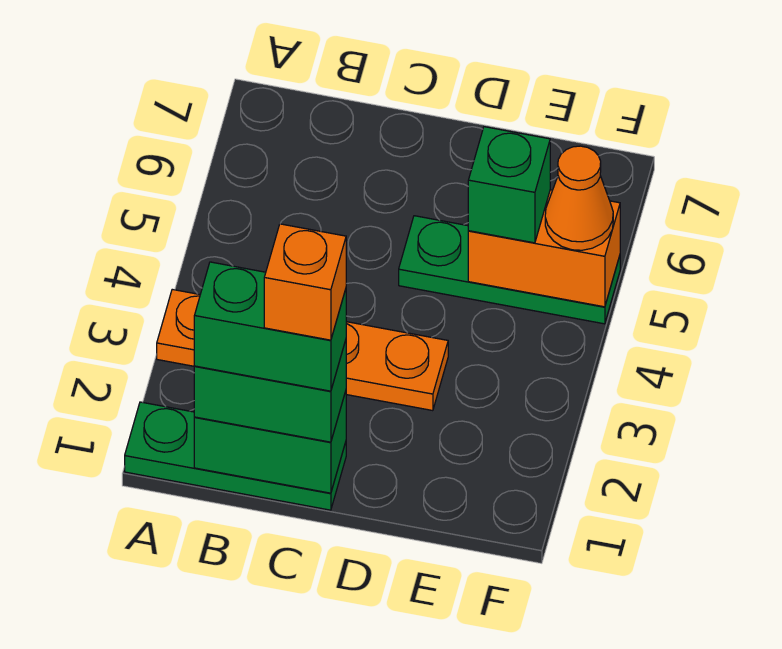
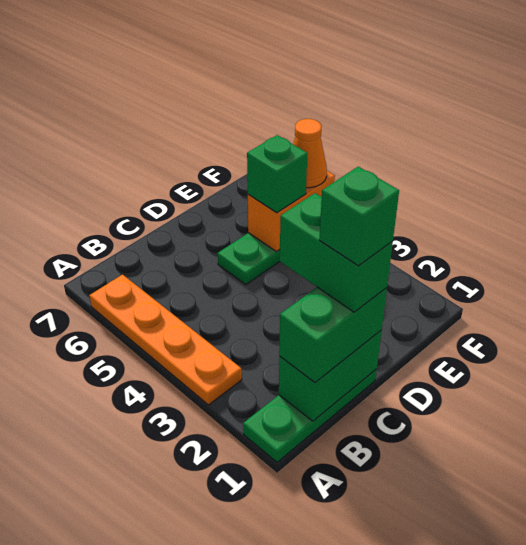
orange 1x4 plate [157,289,448,411] -> orange 1x4 plate turned to [89,275,242,405]
green 1x2 brick [194,262,346,391] -> green 1x2 brick turned to [280,193,393,312]
orange 1x1 brick [264,224,346,340] -> green 1x1 brick [319,167,399,266]

